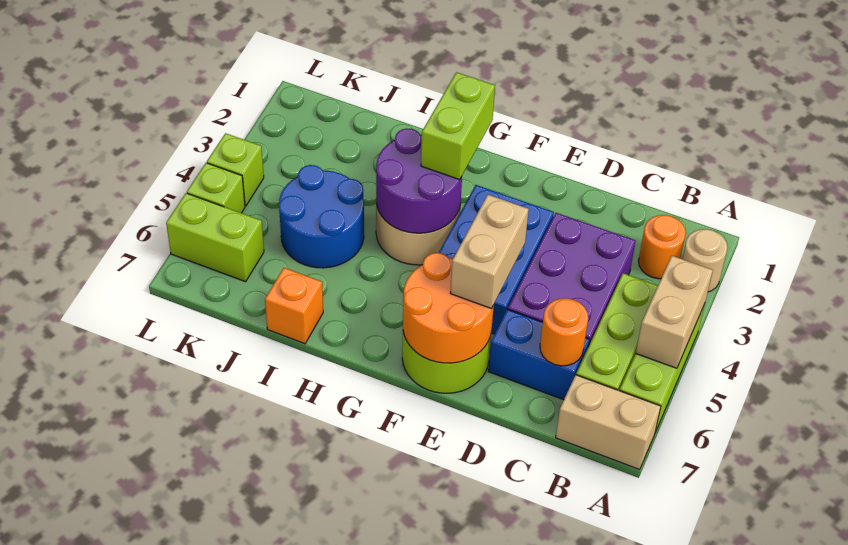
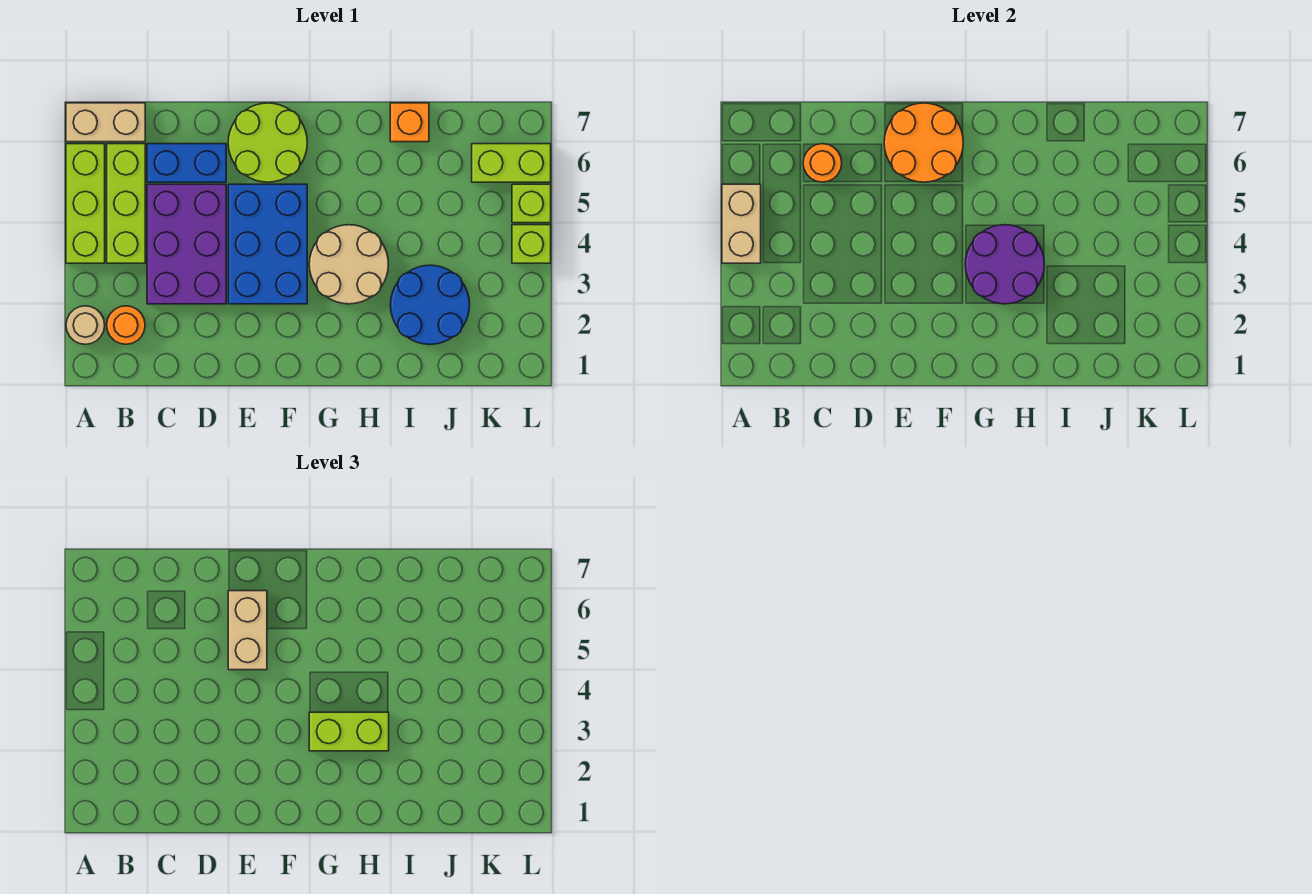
lime 1x2 brick [421,72,495,180] -> lime 1x2 brick turned to [309,712,389,751]
blue 2x2 round brick [279,165,364,268] -> blue 2x2 round brick moved to [390,265,470,344]

